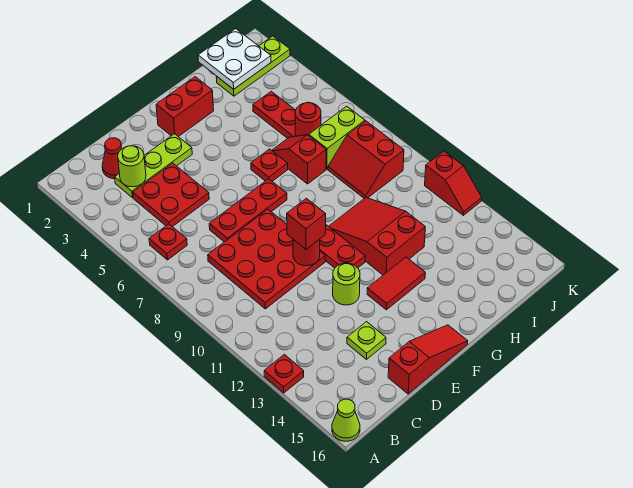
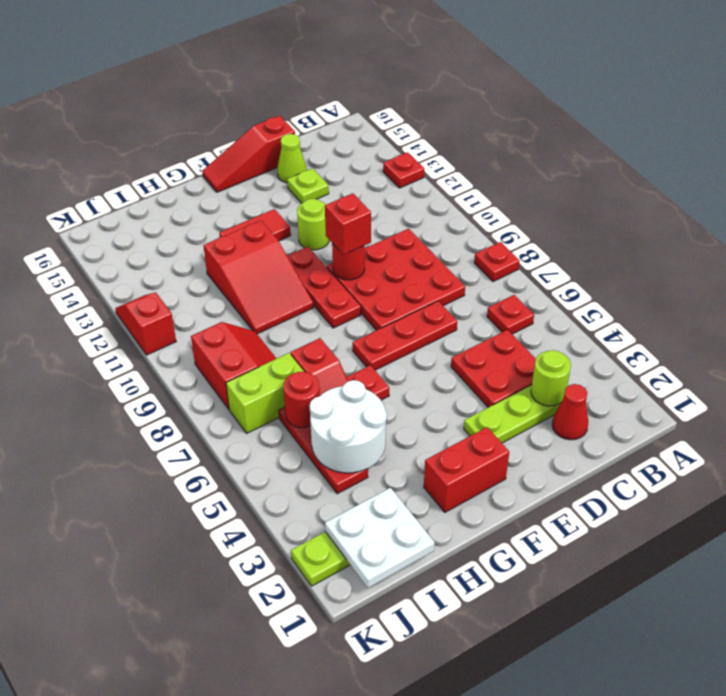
none -> red 1x1 plate [474,242,519,282]
lime 1x1 cone [332,399,360,441] -> lime 1x1 cone moved to [277,134,307,183]
none -> white 2x2 round brick [310,380,387,473]

